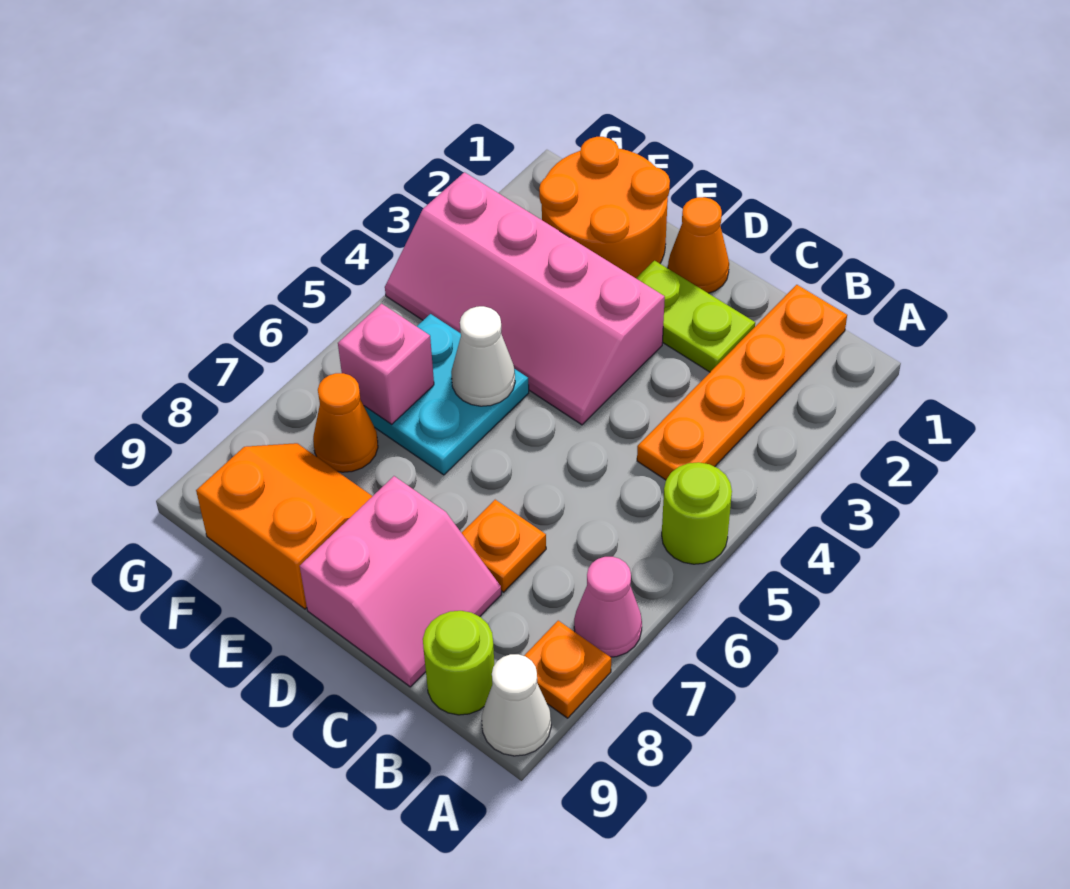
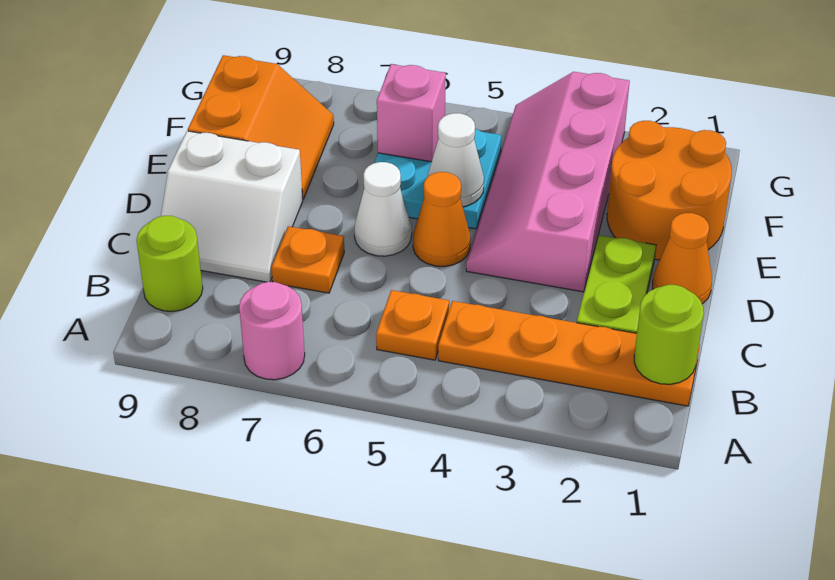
lime 1x1 round brick [662,462,732,564] -> lime 1x1 round brick moved to [634,285,704,384]
pink 1x1 cone [574,557,642,657] -> pink 1x1 round brick [239,282,305,380]
orange 1x1 plate [524,621,611,718] -> orange 1x1 plate moved to [376,290,449,360]
white 1x1 cone [482,654,551,756] -> white 1x1 cone moved to [354,162,412,256]
pink 2x2 slope [300,476,501,687] -> white 2x2 slope [161,131,303,282]
orange 1x1 cone [313,373,378,472] -> orange 1x1 cone moved to [413,172,470,267]

